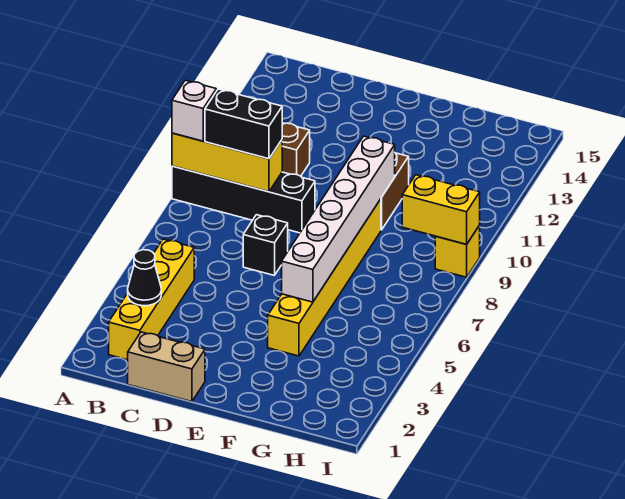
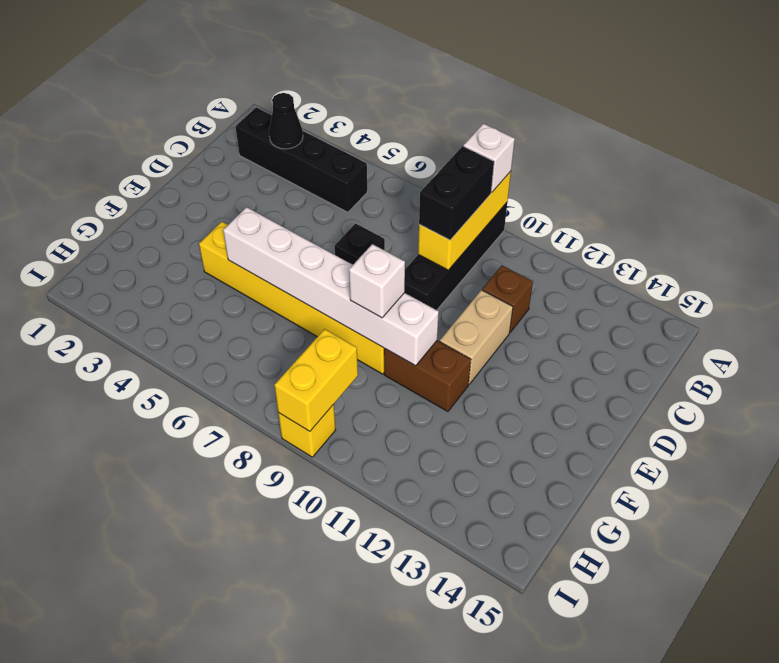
yellow 1x4 brick [109,239,194,360] -> black 1x4 brick [236,107,367,212]
tan 1x2 brick [128,332,205,402] -> tan 1x2 brick moved to [440,290,513,384]
none -> white 1x1 brick [349,244,405,318]

